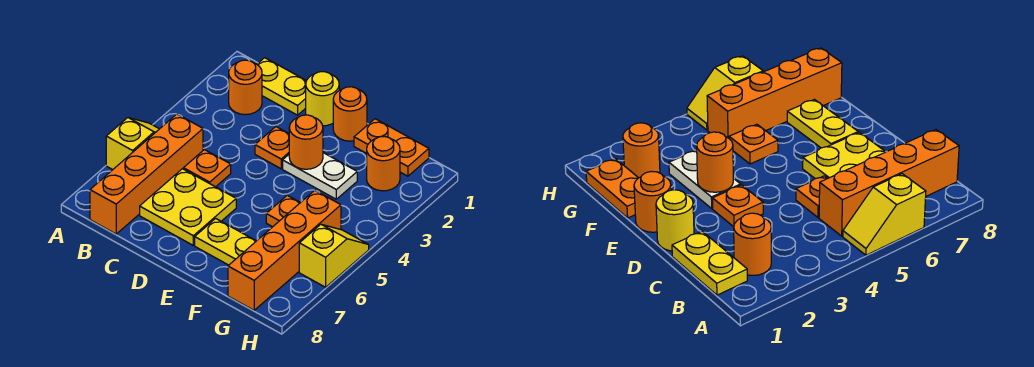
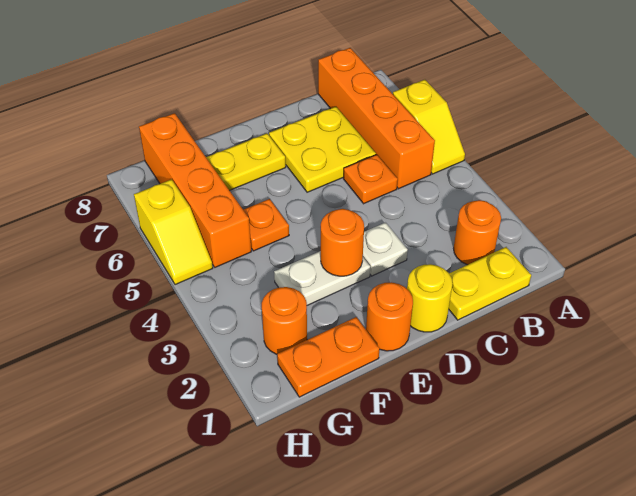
orange 1x1 plate [255,127,289,169] -> white 1x1 plate [363,223,408,276]

